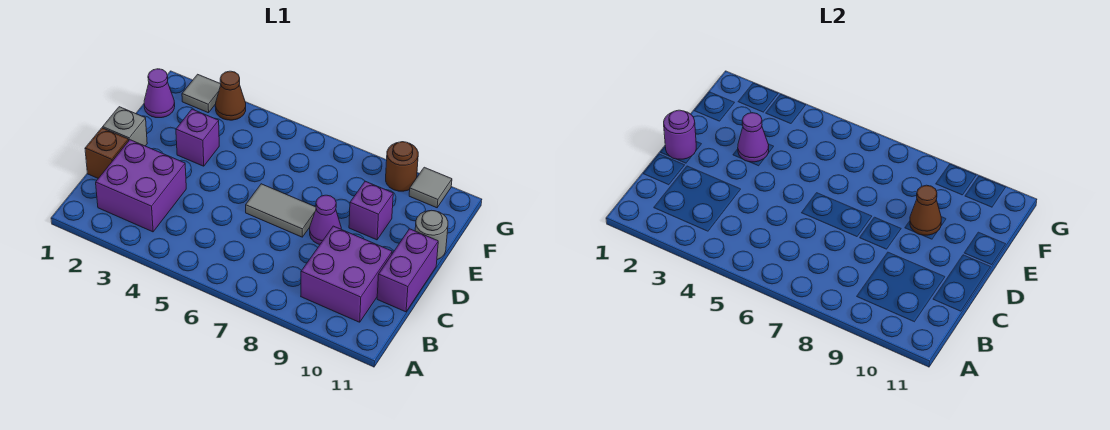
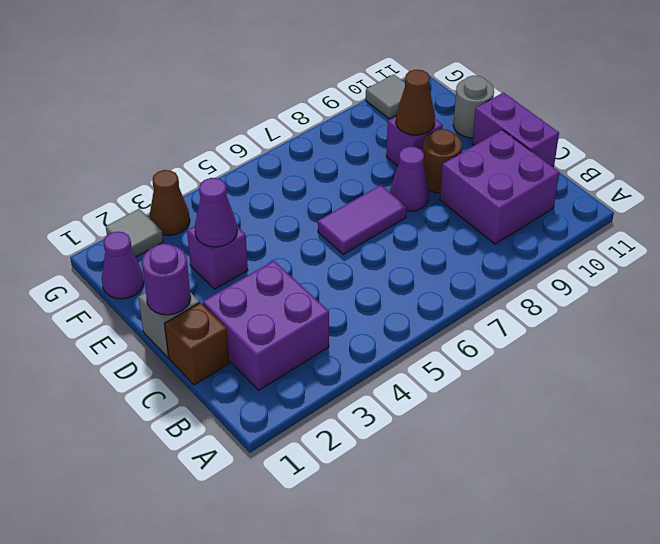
grey 1x2 tile [246,184,316,237] -> purple 1x2 tile [318,185,407,254]
brown 1x1 round brick [386,142,418,191] -> brown 1x1 round brick moved to [423,129,462,193]

